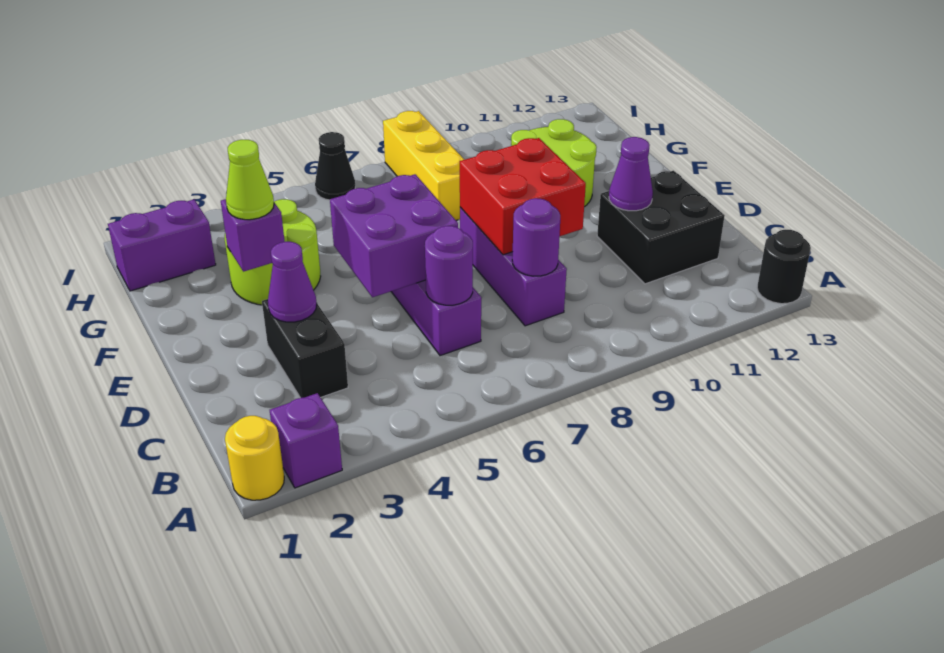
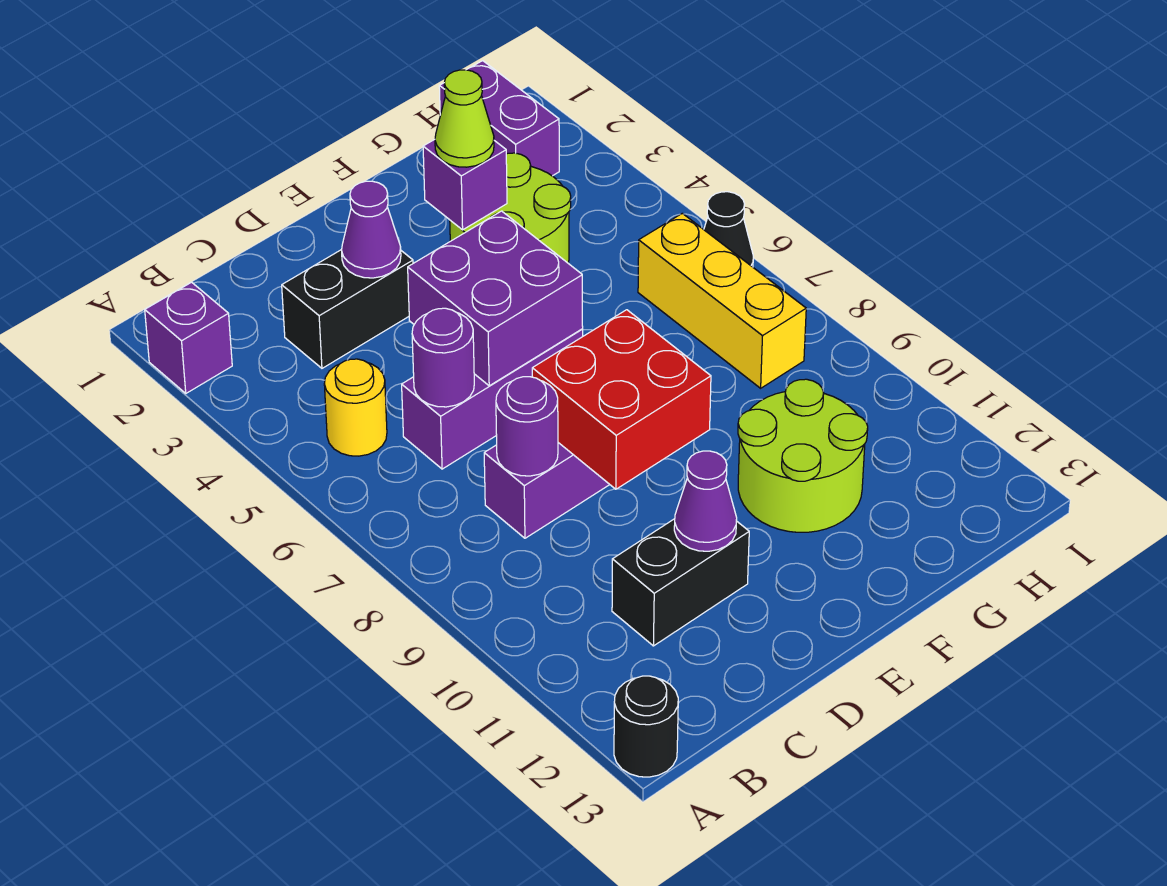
yellow 1x1 round brick [225,416,284,500] -> yellow 1x1 round brick moved to [324,359,387,456]
black 2x2 brick [597,171,725,284] -> black 1x2 brick [612,519,749,646]
yellow 1x3 brick [383,111,464,220] -> yellow 1x3 brick turned to [638,213,806,388]

